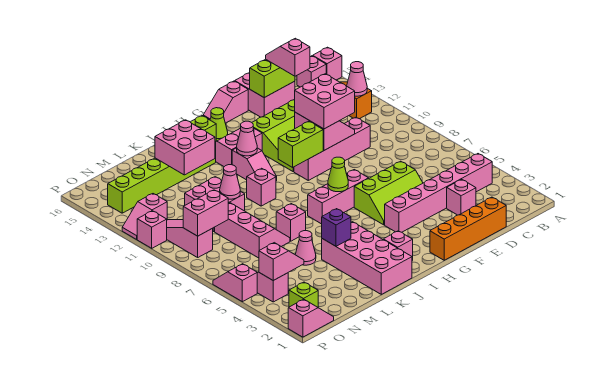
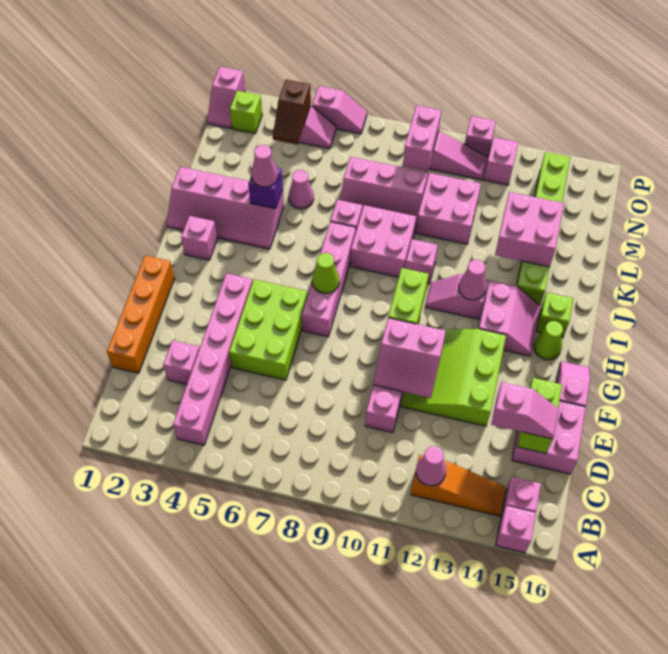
lime 2x3 slope [354,161,423,225] -> lime 2x3 brick [229,279,308,380]
pink 2x2 brick [295,74,355,129] -> pink 2x2 brick moved to [350,205,416,277]
pink 1x3 brick [308,170,369,224] -> pink 1x4 brick [302,222,356,337]
pink 2x4 brick [322,222,412,294] -> pink 2x4 slope [167,167,284,249]
pink 1x1 cone [220,165,240,199] -> pink 1x1 cone moved to [251,145,278,187]
pink 1x2 slope [259,243,304,280] -> brown 1x2 slope [273,80,311,144]

